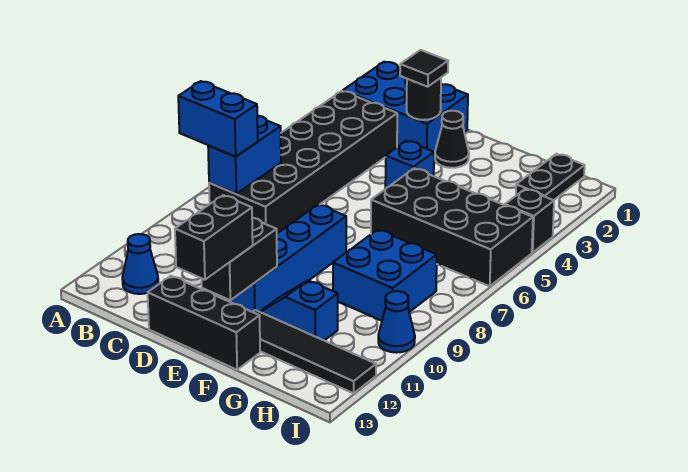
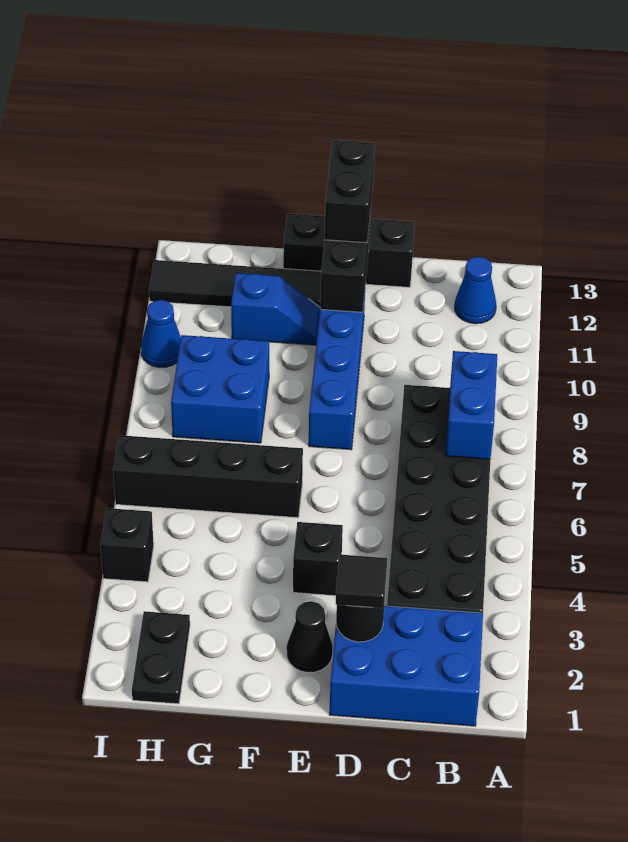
blue 1x2 brick [178,81,258,157] -> none
blue 1x1 brick [385,141,434,189] -> black 1x1 brick [293,522,343,596]
black 2x4 brick [371,168,533,286] -> black 1x4 brick [113,435,303,518]

